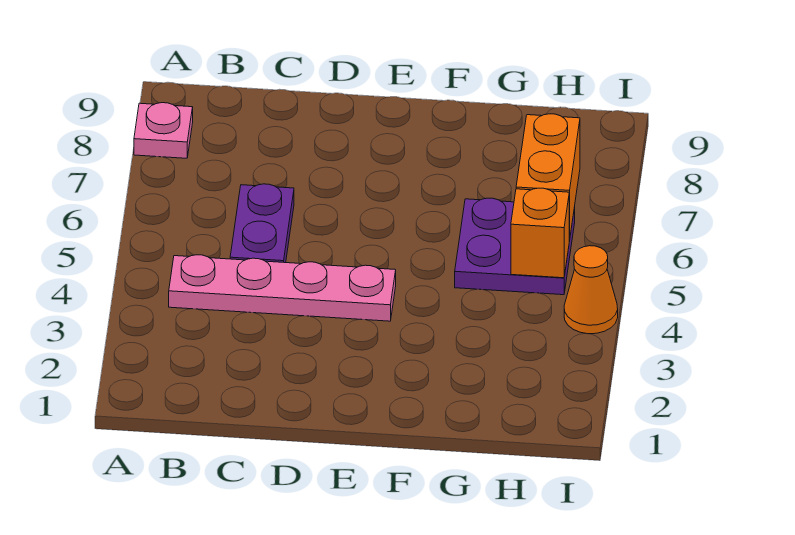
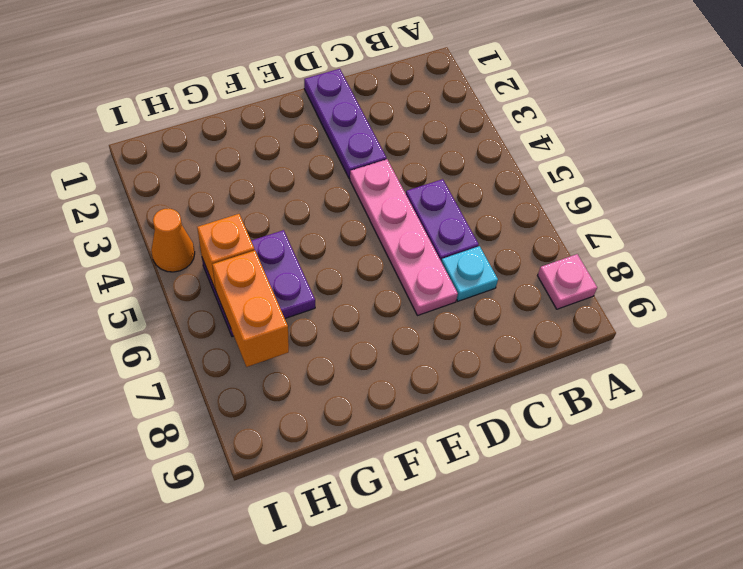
pink 1x4 plate [169,255,396,321] -> pink 1x4 plate turned to [350,159,458,316]
none -> cyan 1x1 plate [441,246,498,301]
none -> purple 1x3 plate [304,69,387,179]

